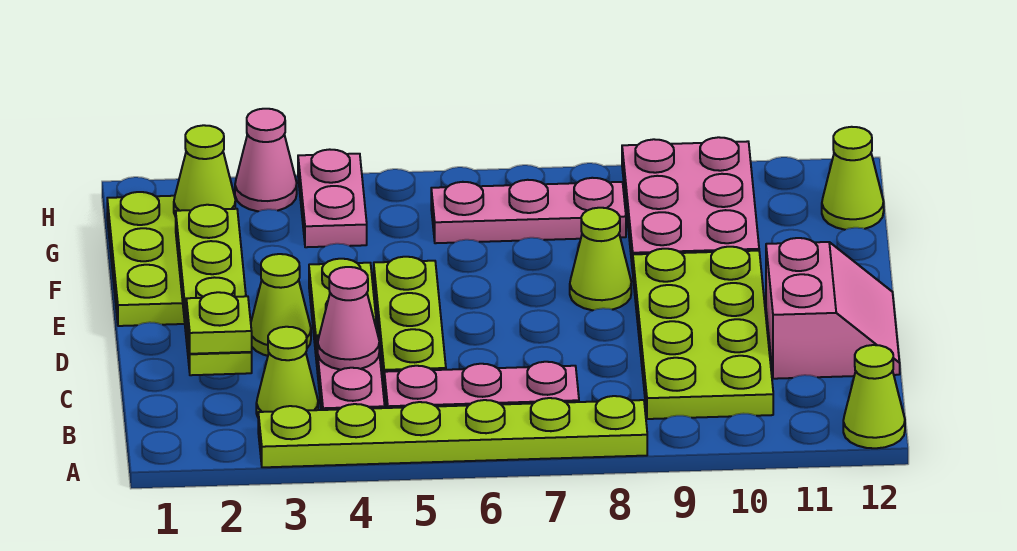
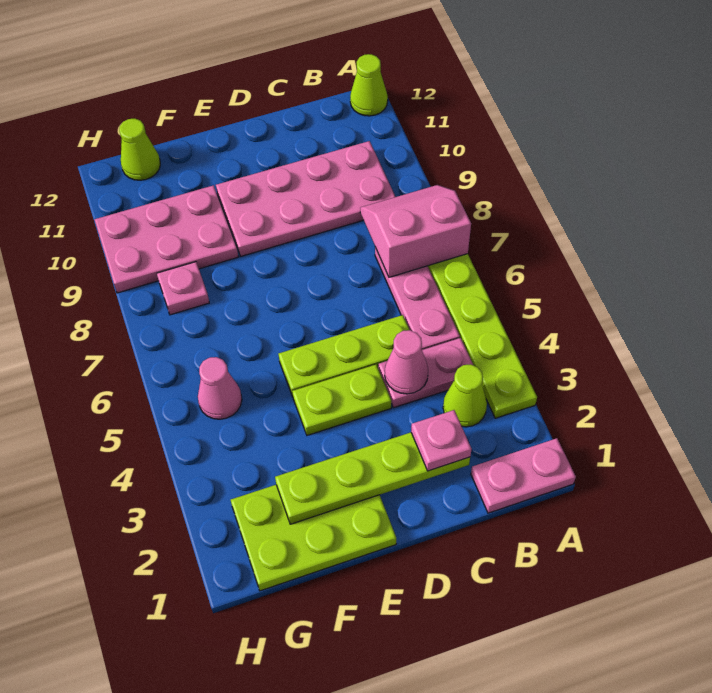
lime 2x4 plate [633,247,773,419] -> pink 2x4 plate [216,141,395,256]
lime 1x1 plate [186,292,252,354] -> pink 1x1 plate [411,410,472,471]
pink 2x2 slope [766,238,900,379] -> pink 2x2 slope moved to [360,185,471,277]
lime 1x1 cone [251,254,311,356] -> none
lime 1x1 cone [570,208,631,310] -> none
lime 1x1 cone [174,125,235,217] -> none
pink 1x2 plate [298,149,367,247] -> pink 1x2 plate moved to [471,438,576,513]
pink 1x3 plate [431,178,626,243] -> pink 1x1 plate [157,262,209,315]
pink 1x1 cone [235,109,297,211] -> pink 1x1 cone moved to [198,357,242,419]

